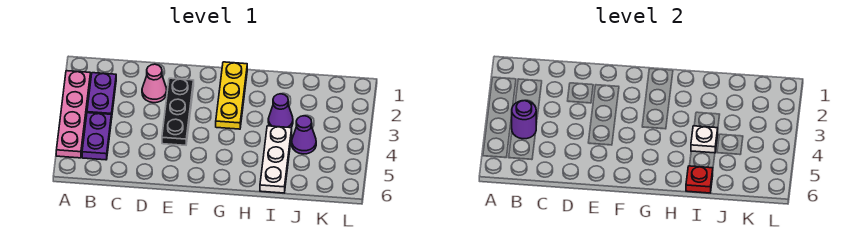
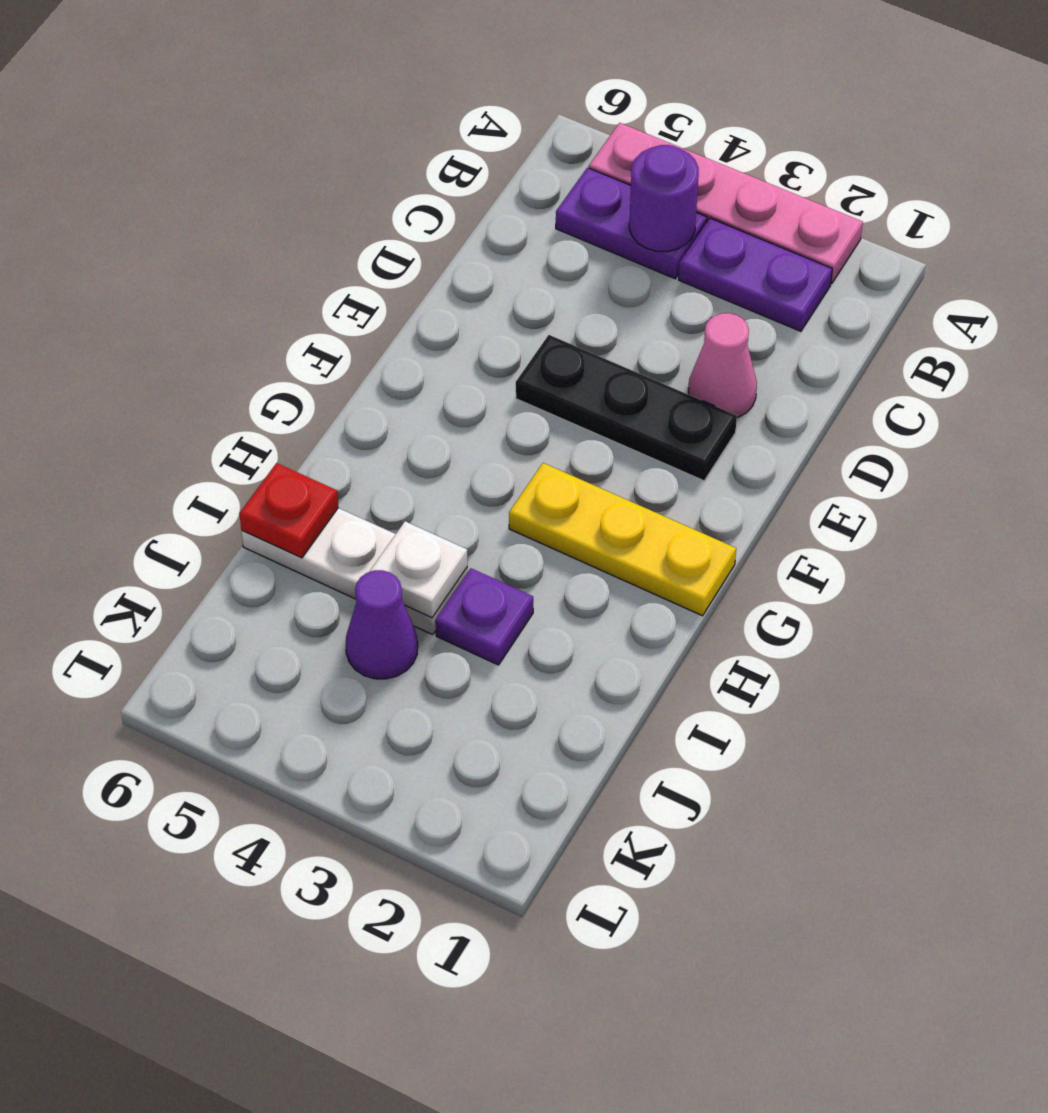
purple 1x1 cone [268,94,293,128] -> purple 1x1 plate [435,568,533,665]

